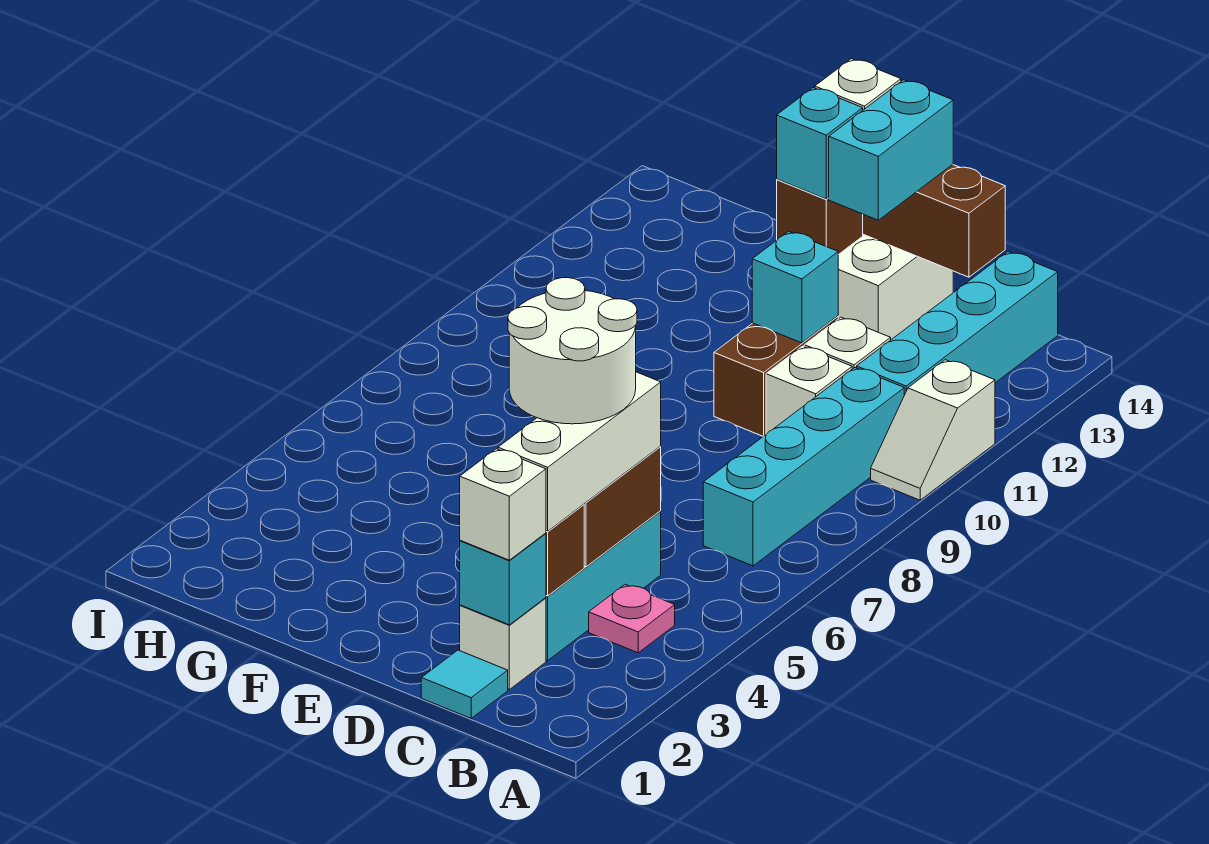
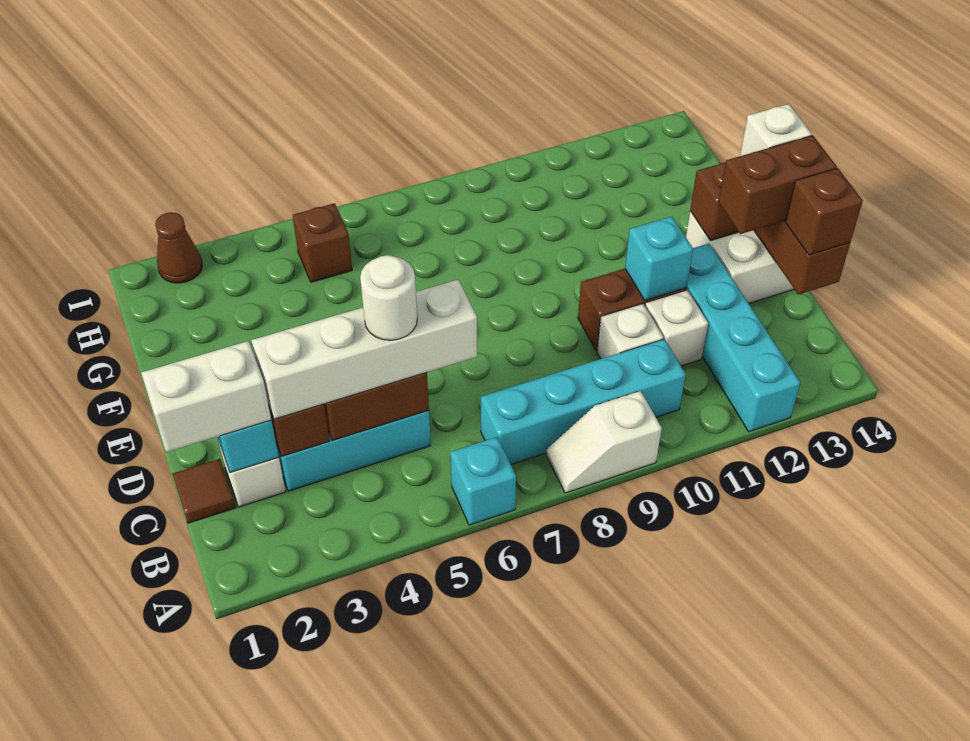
white 1x2 slope [871,360,995,500] -> white 1x2 slope moved to [546,391,662,493]
pink 1x1 plate [589,584,675,653] -> none
cyan 1x4 brick [857,252,1058,395] -> cyan 1x4 brick turned to [686,244,800,432]
cyan 1x1 tile [421,650,508,718] -> brown 1x1 tile [173,459,236,523]
white 1x1 brick [460,449,546,560] -> white 1x2 brick [141,341,271,452]
white 1x3 brick [498,372,661,531] -> white 1x4 brick [251,280,477,419]
white 2x2 round brick [508,278,637,424] -> white 1x1 round brick [360,255,417,340]
none -> brown 1x1 brick [785,168,863,255]
cyan 1x2 brick [829,80,953,220] -> brown 1x2 brick [719,135,837,234]
cyan 1x1 brick [777,88,863,199] -> cyan 1x1 brick moved to [450,437,516,525]
none -> brown 1x1 brick [293,203,352,282]
none -> brown 1x1 cone [155,212,202,283]

